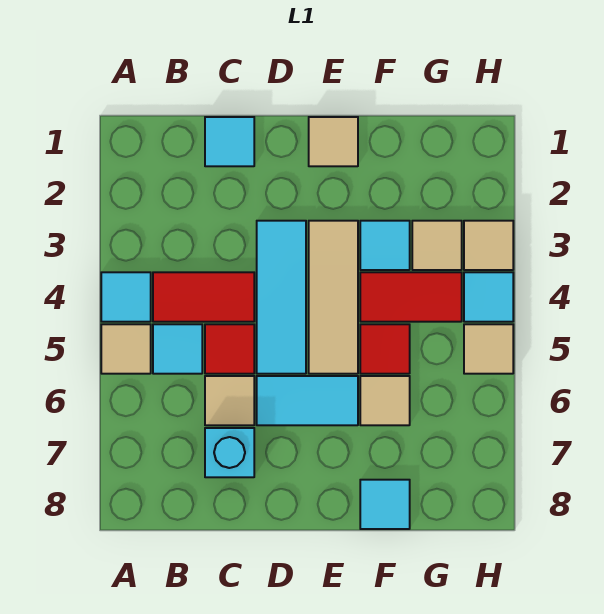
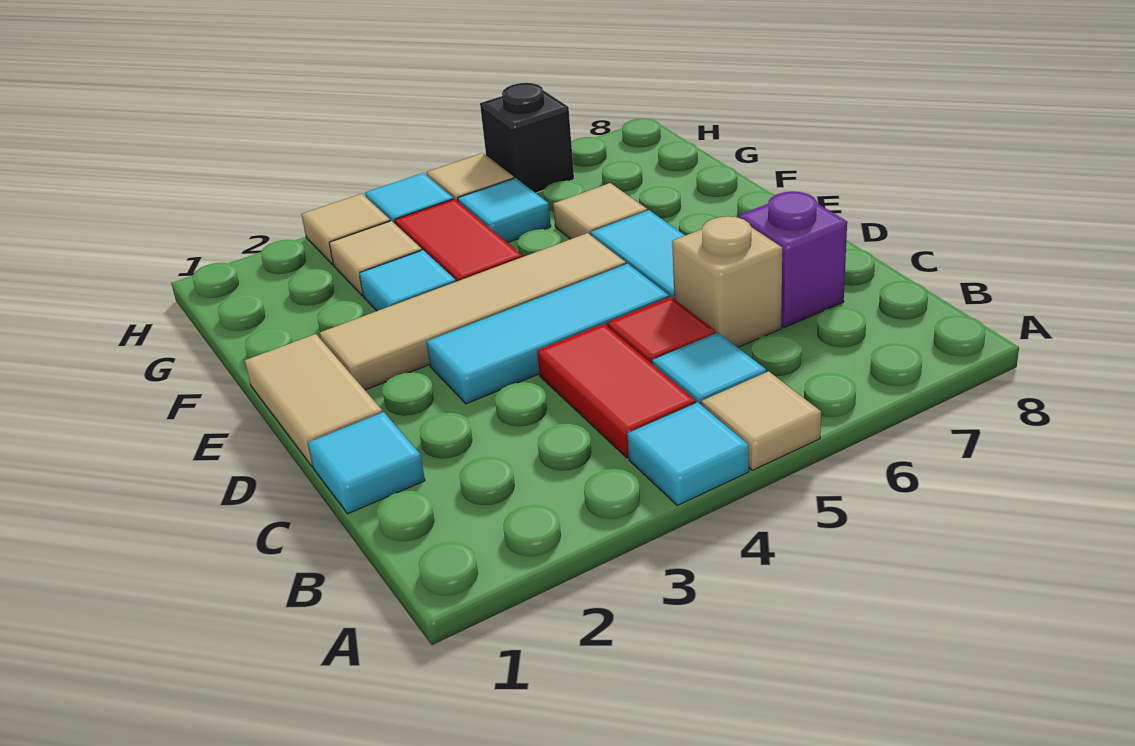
tan 1x1 tile [205,376,254,425] -> tan 1x1 brick [672,216,782,347]
cyan 1x1 brick [205,428,254,477] -> purple 1x1 brick [738,191,847,327]
tan 1x1 tile [309,117,358,166] -> tan 1x2 tile [245,334,382,467]
tan 1x3 tile [309,221,358,374] -> tan 1x4 tile [320,233,626,390]
red 1x1 tile [360,324,410,374] -> none
cyan 1x1 tile [360,480,410,529] -> cyan 1x1 tile moved to [458,178,551,243]
none -> black 1x1 brick [480,83,574,193]

